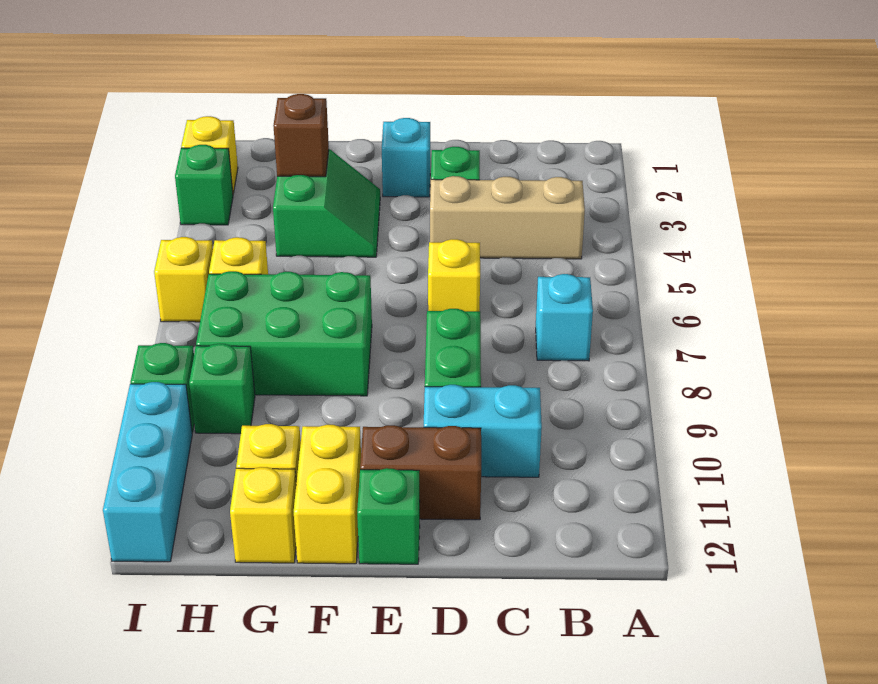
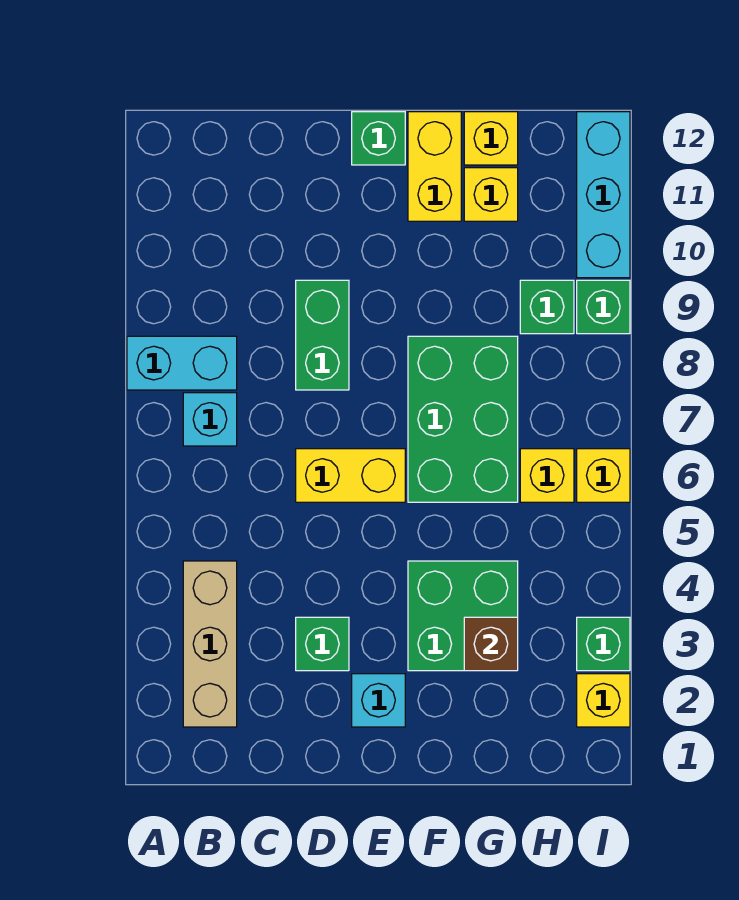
tan 1x3 brick [430,176,585,259] -> tan 1x3 brick turned to [183,561,237,727]
cyan 1x2 brick [424,385,542,477] -> cyan 1x2 brick moved to [127,336,237,390]
yellow 1x1 brick [428,239,480,311] -> yellow 1x2 brick [296,449,405,502]
brown 1x2 brick [360,425,481,520] -> none
green 2x2 slope [273,149,380,257] -> green 2x2 brick [408,561,518,671]
green 2x3 brick [196,271,372,396] -> green 2x3 brick turned to [408,336,518,502]

